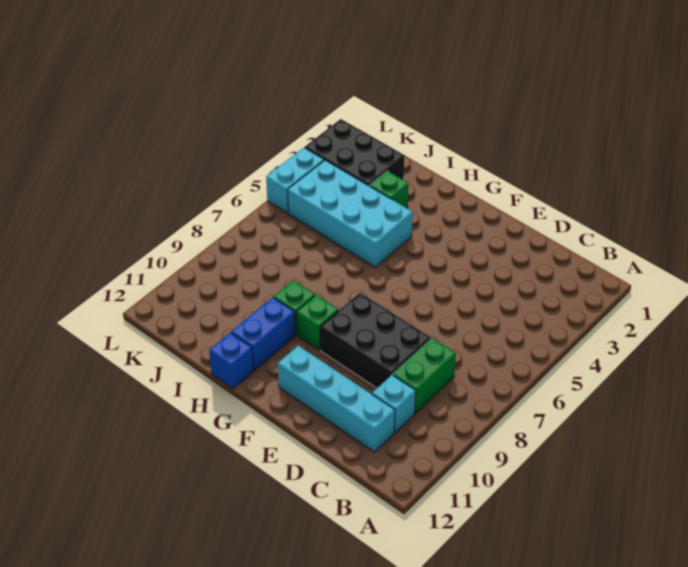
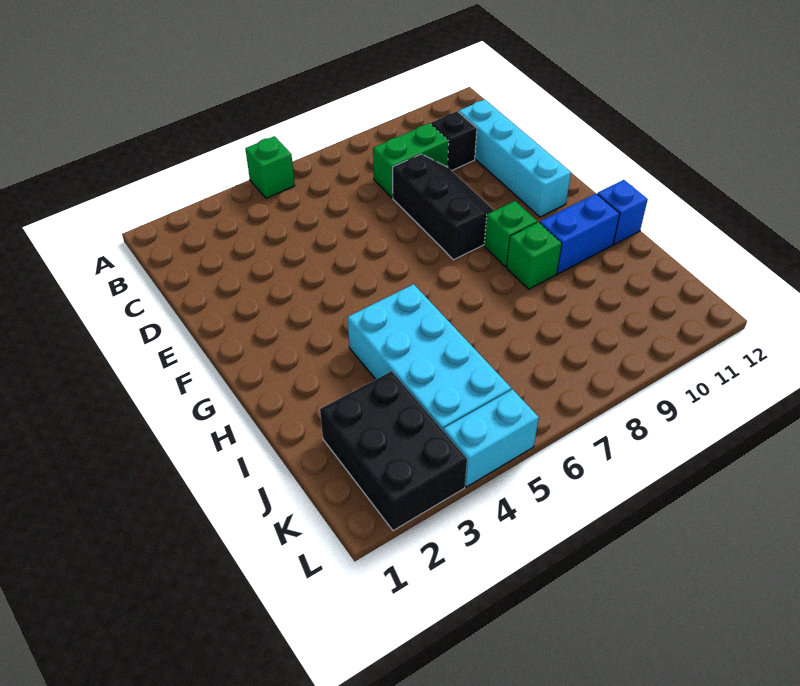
cyan 1x1 brick [372,375,416,432] -> black 1x1 brick [431,111,477,171]
black 2x3 brick [320,293,431,388] -> black 2x3 slope [393,154,494,260]
green 1x1 brick [370,171,409,208] -> green 1x1 brick moved to [245,136,295,198]

